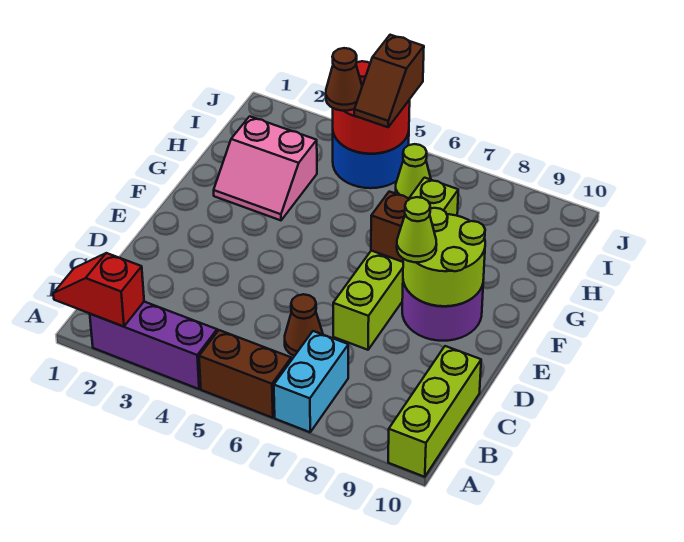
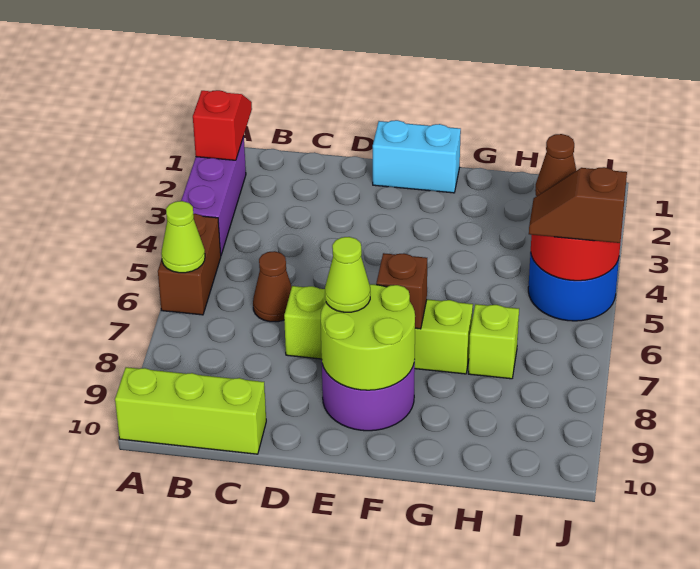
cyan 1x2 brick [274,331,348,432] -> cyan 1x2 brick moved to [373,120,461,193]
pink 2x2 slope [214,116,317,220] -> none
lime 1x1 cone [396,144,431,198] -> lime 1x1 cone moved to [161,201,205,273]

